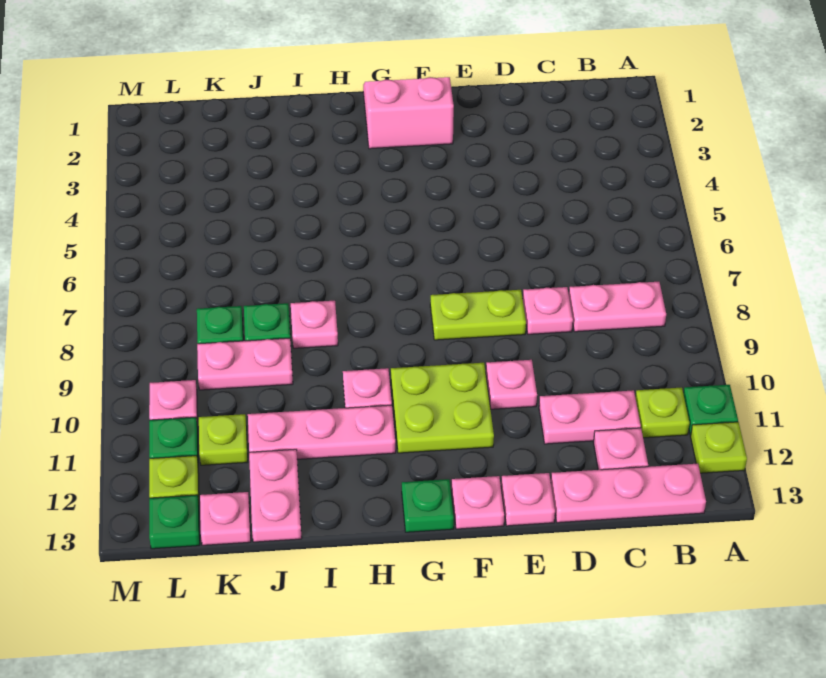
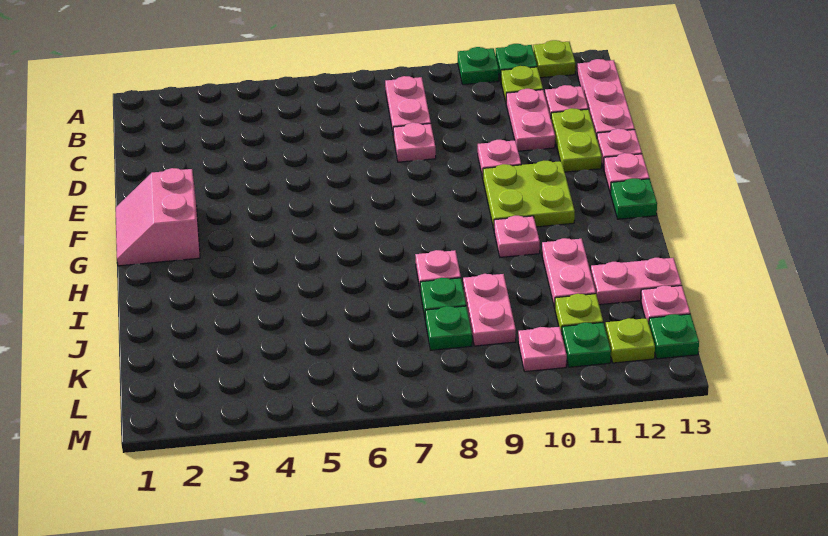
none -> green 1x1 plate [458,47,499,85]
lime 1x2 plate [430,290,526,340] -> lime 1x2 plate moved to [551,108,602,172]
pink 1x3 plate [248,405,396,459] -> pink 1x2 plate [542,238,596,308]

